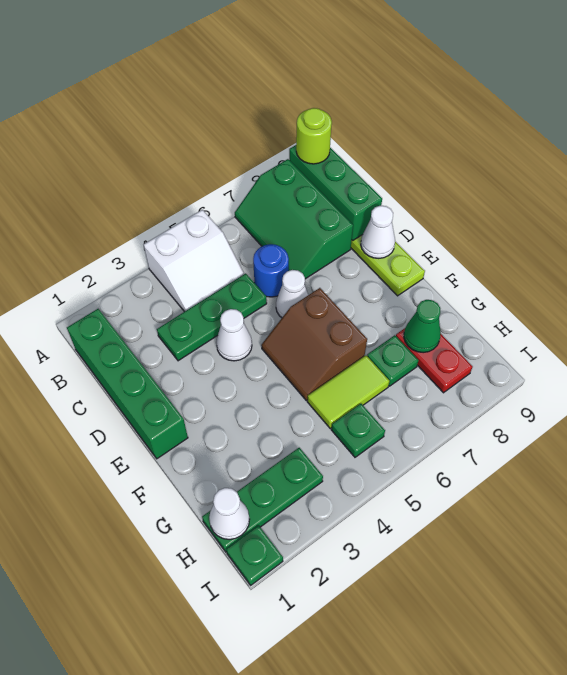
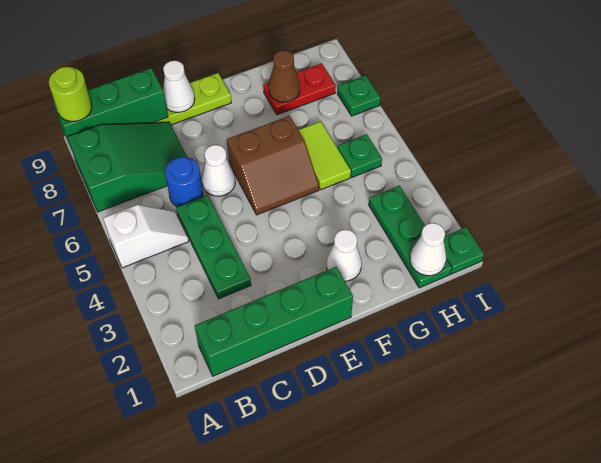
white 2x2 slope [143,210,244,312] -> white 1x2 slope [103,205,189,268]
green 2x3 slope [235,159,353,279] -> green 2x3 slope turned to [67,122,187,212]
white 1x1 cone [216,309,252,361] -> white 1x1 cone moved to [327,230,362,281]
green 1x1 plate [367,335,418,386] -> green 1x1 plate moved to [337,75,380,116]
green 1x1 cone [404,300,441,353] -> brown 1x1 cone [268,51,300,102]

